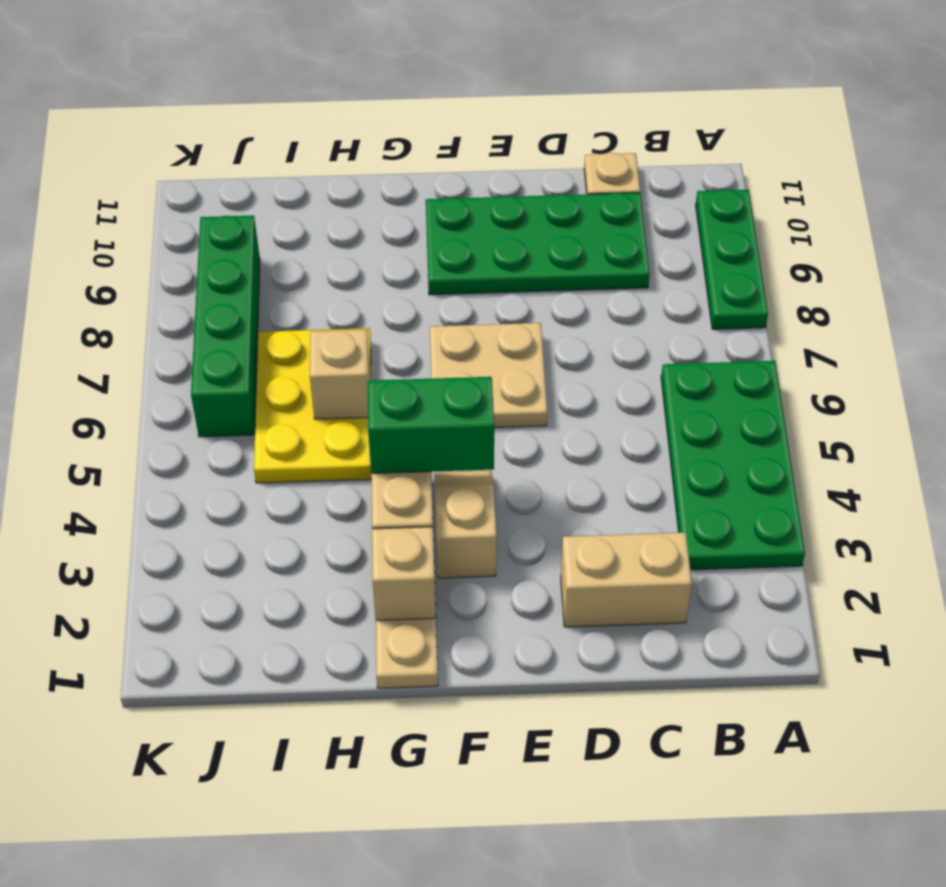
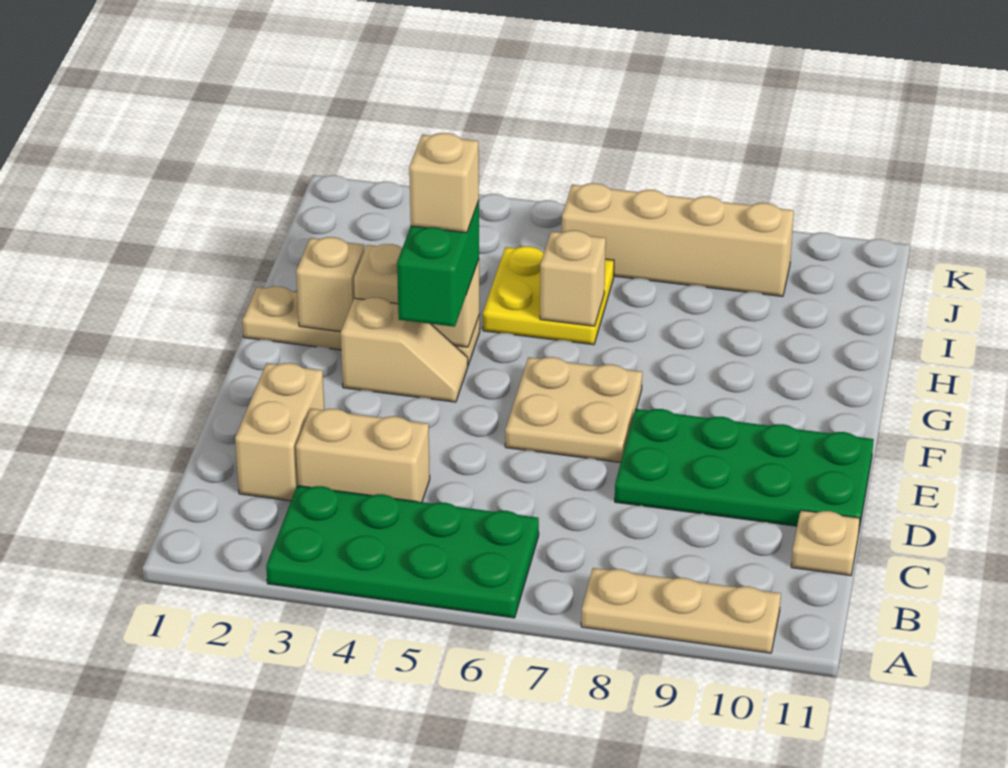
green 1x3 plate [696,190,768,329] -> tan 1x3 plate [581,568,781,653]
none -> tan 1x2 brick [296,409,430,502]
green 2x4 plate [426,193,650,295] -> green 2x4 plate turned to [615,409,874,529]
none -> tan 1x1 brick [409,133,479,233]
yellow 2x3 plate [254,328,372,483] -> yellow 2x2 plate [483,246,614,345]
green 1x4 brick [191,216,260,437] -> tan 1x4 brick [562,183,794,296]

